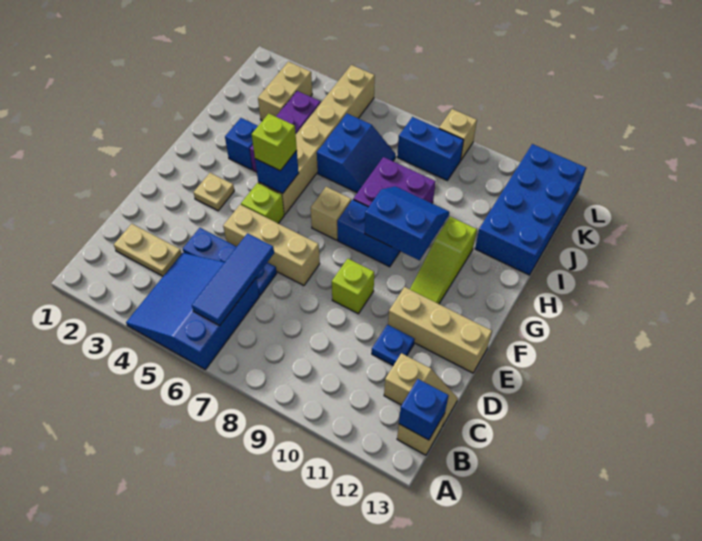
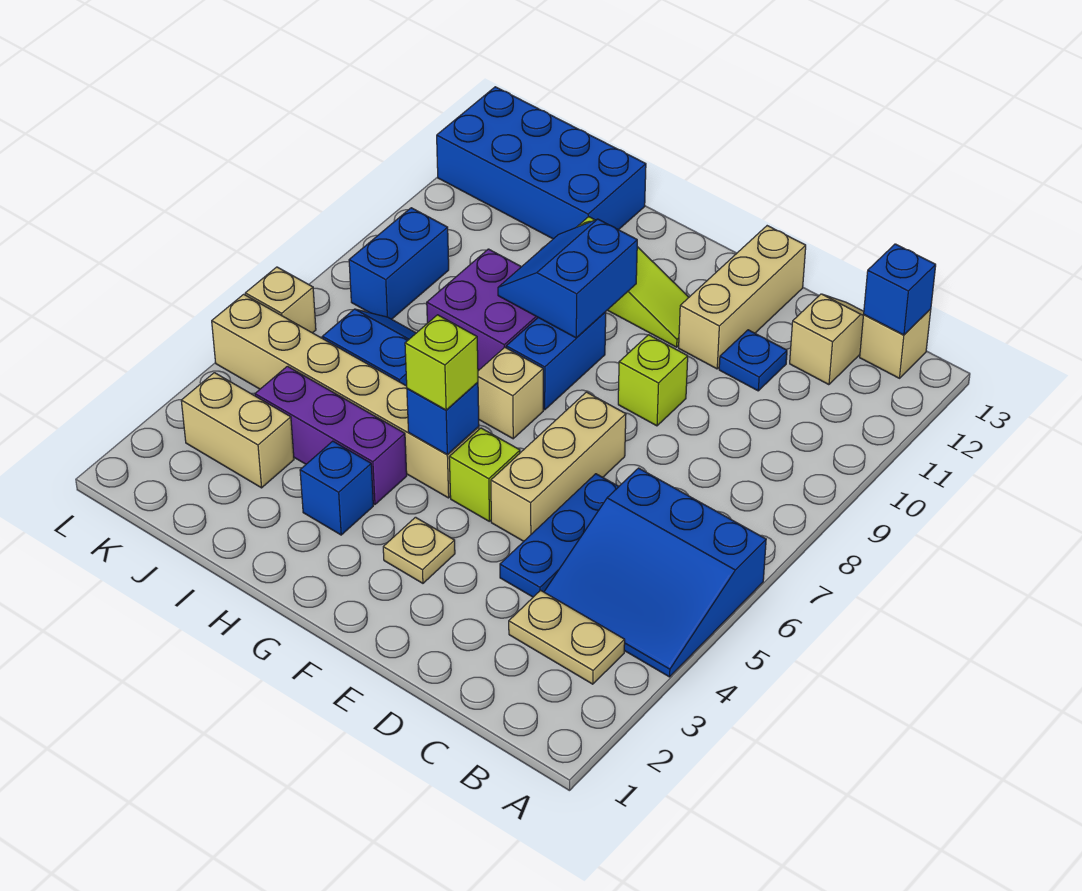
blue 1x3 tile [192,233,274,326] -> none
tan 1x2 plate [114,224,182,276] -> tan 1x2 plate turned to [509,590,625,684]
tan 1x1 brick [439,109,477,161] -> tan 1x1 brick moved to [245,267,316,333]

